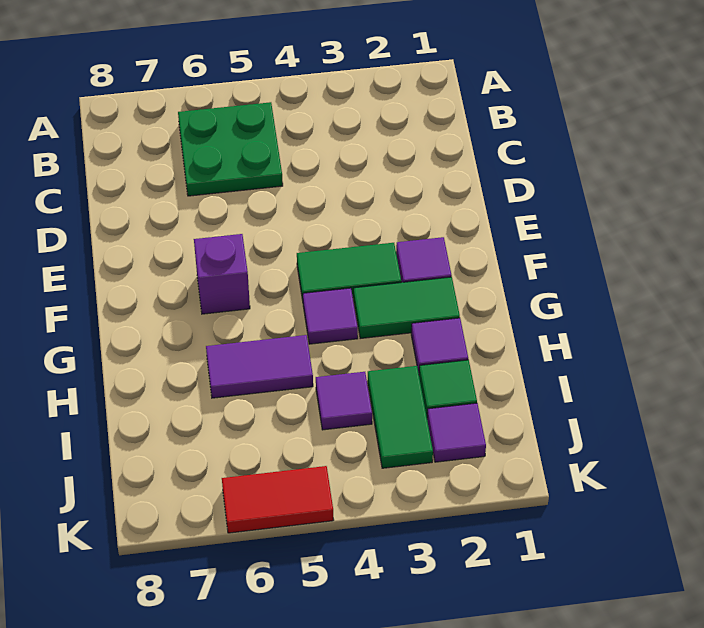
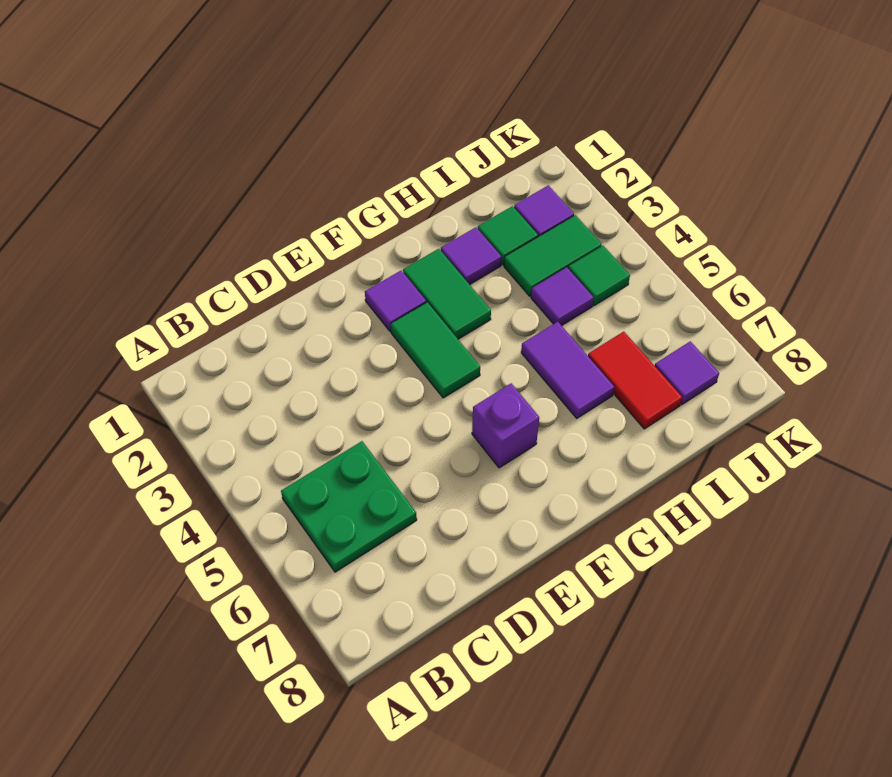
purple 1x1 tile [303,288,358,344] -> purple 1x1 tile moved to [655,341,719,405]
none -> green 1x1 tile [568,246,630,306]
red 1x2 tile [222,466,334,533] -> red 1x2 tile moved to [588,332,682,429]

